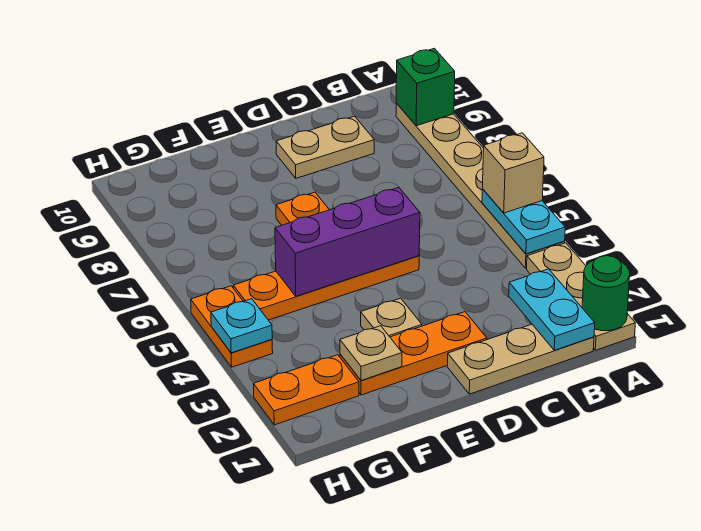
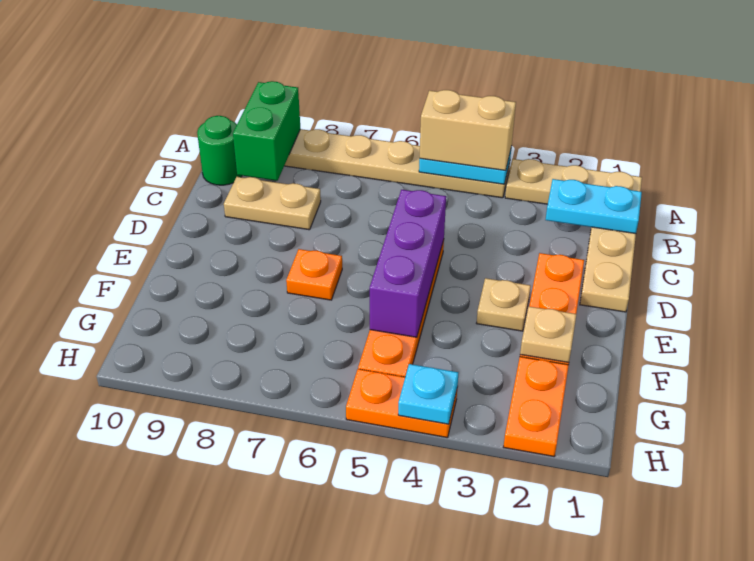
green 1x1 round brick [582,256,630,331] -> green 1x1 round brick moved to [197,116,242,185]
tan 1x1 brick [482,133,544,213] -> tan 1x2 brick [420,90,516,170]
green 1x1 brick [396,48,455,126] -> green 1x2 brick [233,81,300,181]
tan 1x2 plate [276,116,374,178] -> tan 1x2 plate turned to [224,177,321,230]

